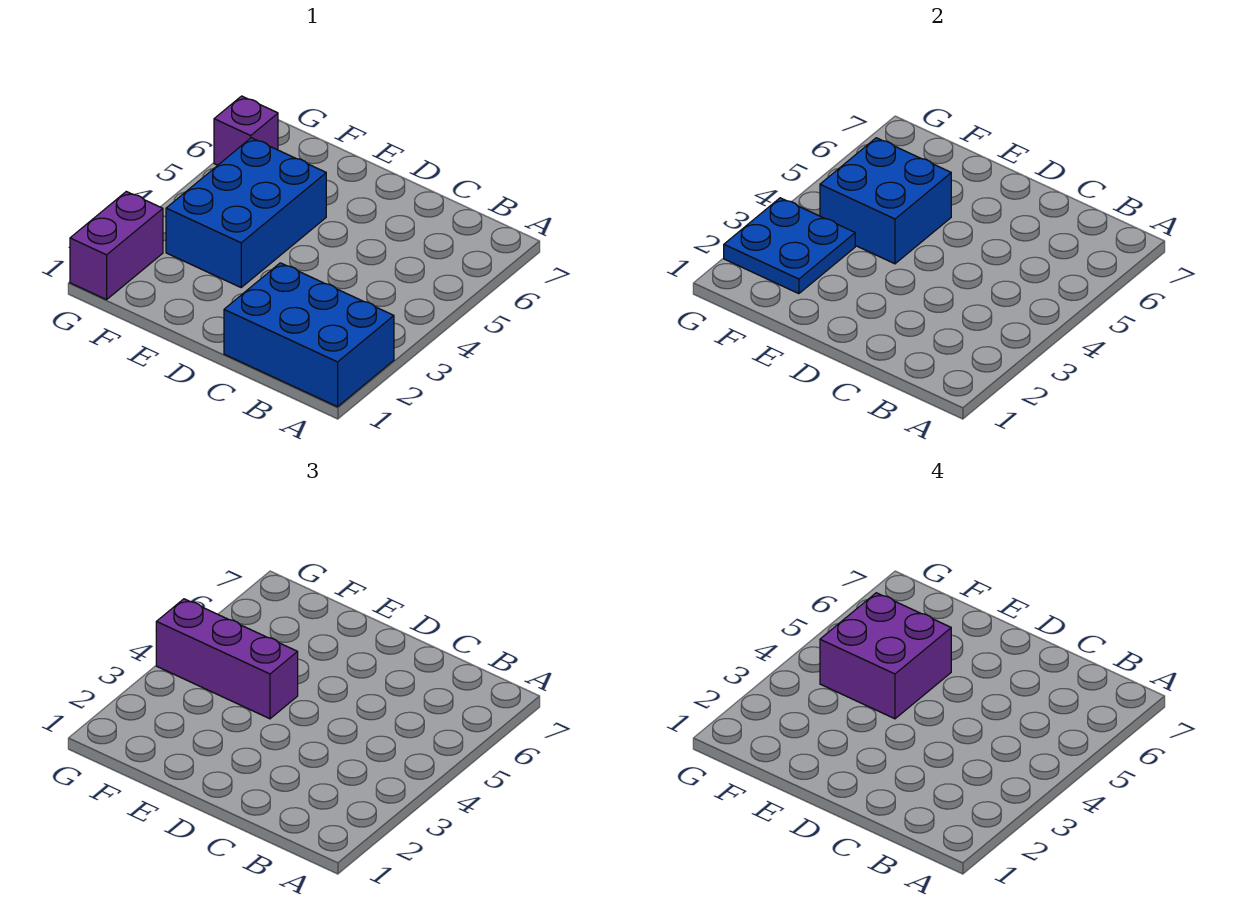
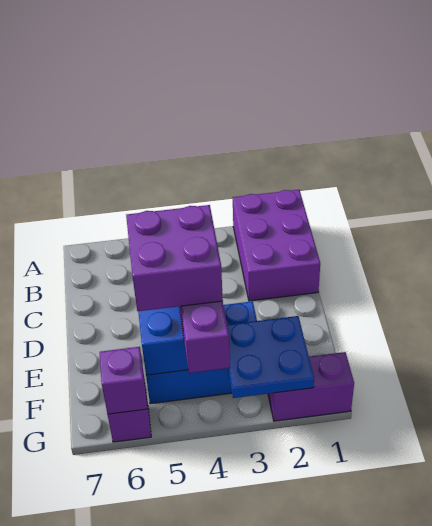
blue 2x3 brick [224,263,394,407] -> purple 2x3 brick [233,190,320,301]
none -> purple 1x1 brick [100,347,147,414]

